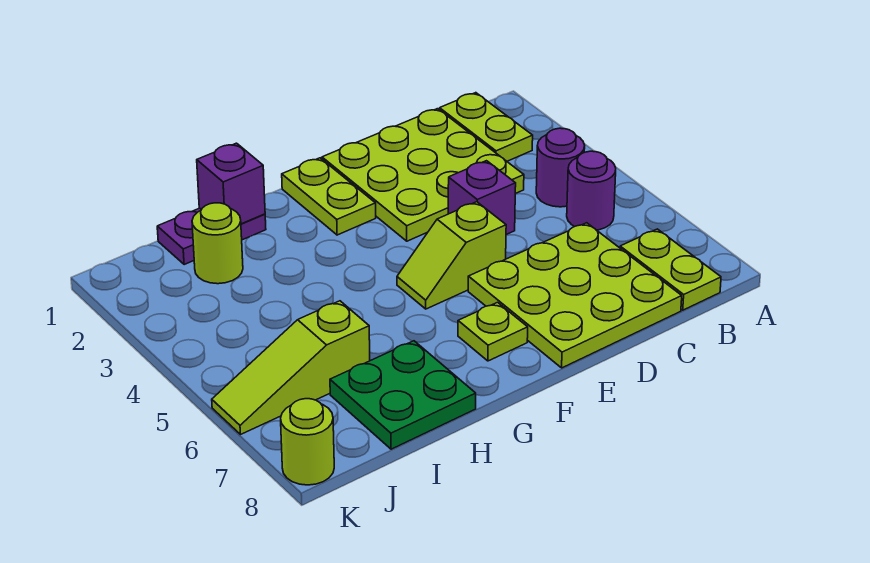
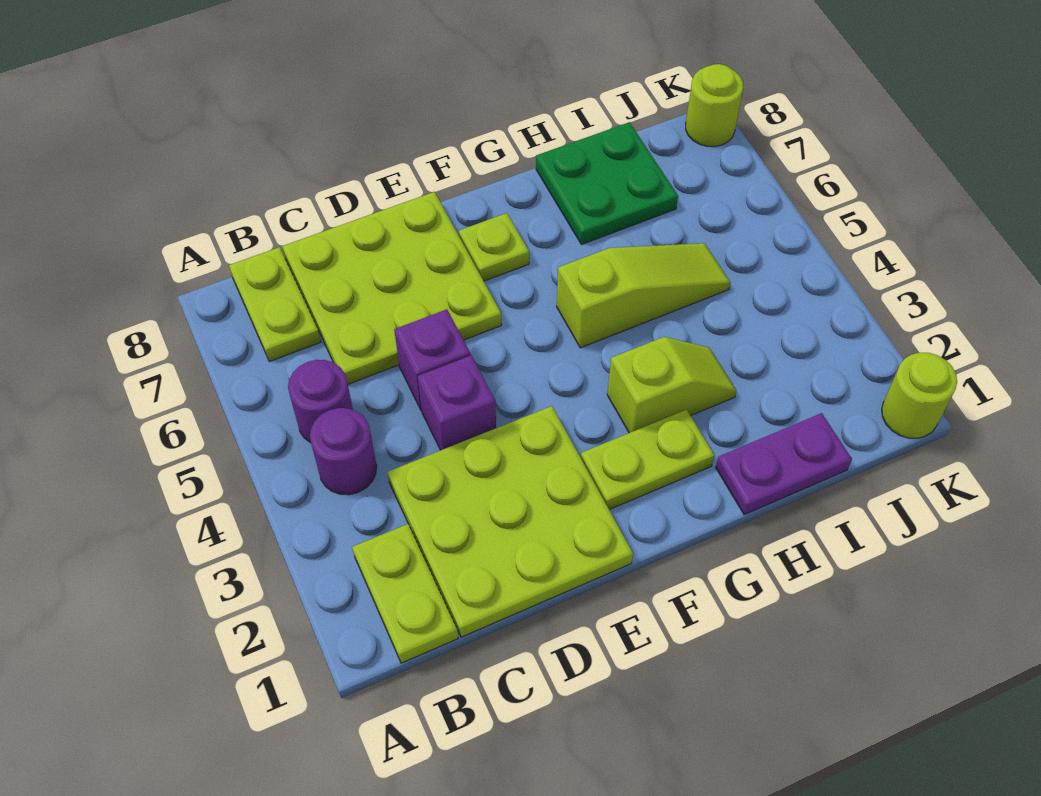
lime 1x2 slope [397,202,506,309] -> lime 1x2 slope moved to [607,337,736,433]
lime 1x2 plate [282,158,376,235] -> lime 1x2 plate turned to [581,410,714,510]
purple 1x1 brick [197,143,265,224] -> purple 1x1 brick moved to [394,309,470,410]
lime 1x1 round brick [192,203,243,284] -> lime 1x1 round brick moved to [882,353,957,438]
lime 1x3 slope [212,301,370,435] -> lime 1x3 slope moved to [557,243,730,348]

